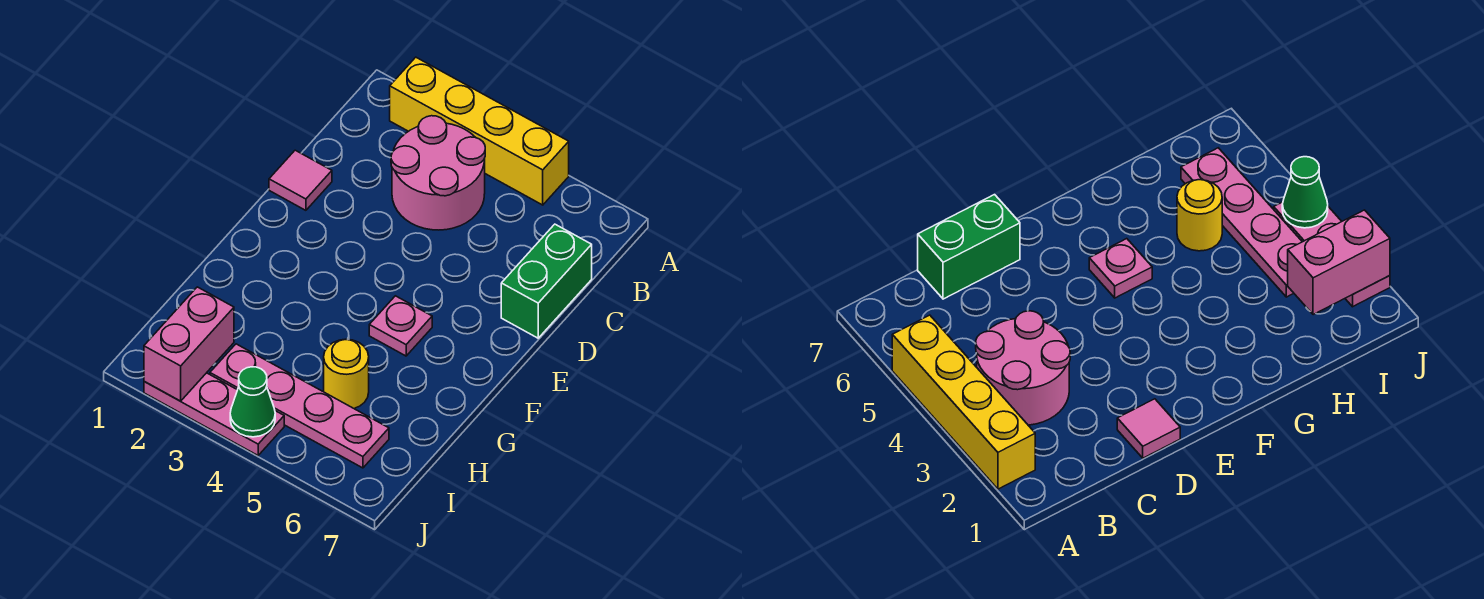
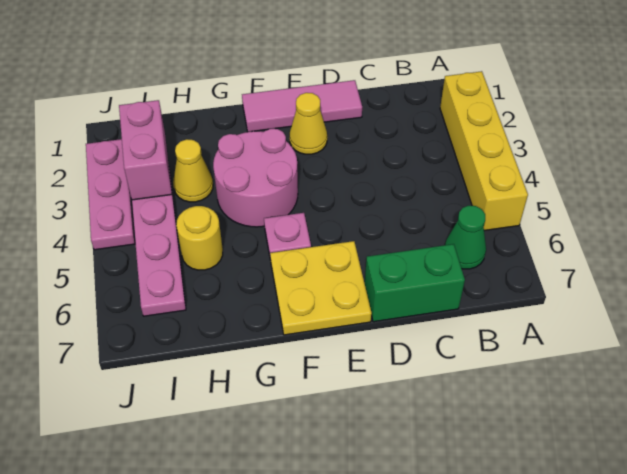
pink 2x2 round brick [391,116,485,230] -> pink 2x2 round brick moved to [213,129,298,227]
pink 1x1 tile [269,150,332,210] -> pink 1x3 tile [242,80,362,132]
none -> yellow 1x1 cone [290,93,327,154]
none -> yellow 2x2 plate [270,241,372,335]
none -> yellow 1x1 cone [173,139,213,202]
pink 1x2 brick [144,287,234,401] -> pink 1x2 brick turned to [119,100,172,200]
green 1x1 cone [230,367,275,437] -> green 1x1 cone moved to [445,206,486,269]

